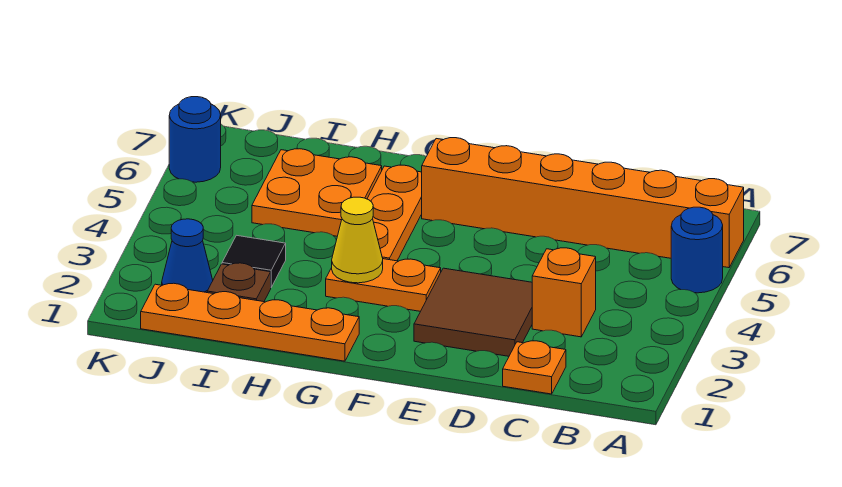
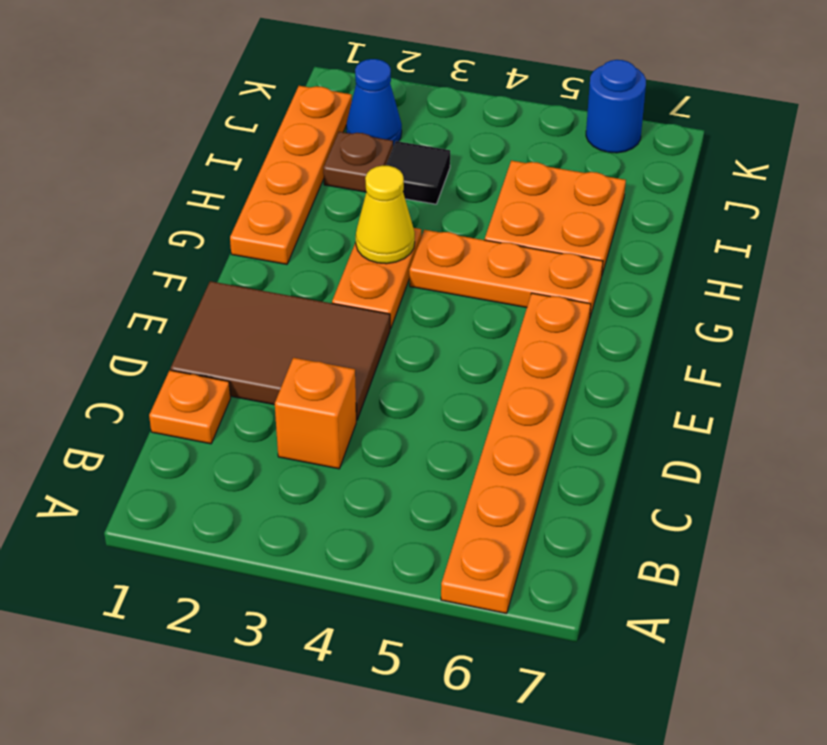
blue 1x1 round brick [671,207,723,293] -> none
orange 1x6 brick [422,138,744,268] -> orange 1x6 plate [441,293,591,614]
brown 2x2 tile [414,268,532,356] -> brown 2x3 tile [171,281,390,420]

